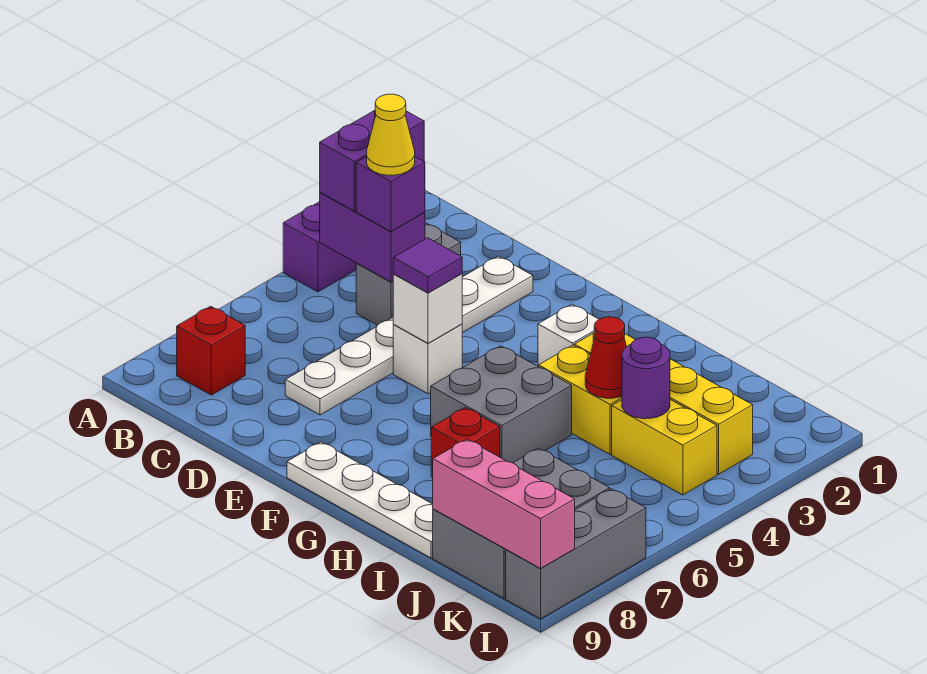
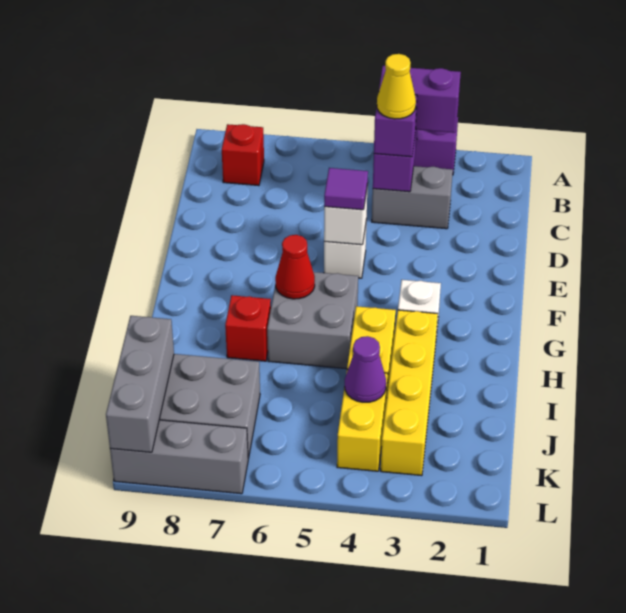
white 1x6 plate [285,256,533,415] -> none
white 1x4 plate [287,442,433,558] -> none
red 1x1 cone [585,317,626,398] -> red 1x1 cone moved to [275,235,315,299]
purple 1x1 round brick [622,337,670,419] -> purple 1x1 cone [345,336,386,402]
pink 1x3 brick [433,439,575,568] -> grey 1x3 brick [106,316,174,452]

